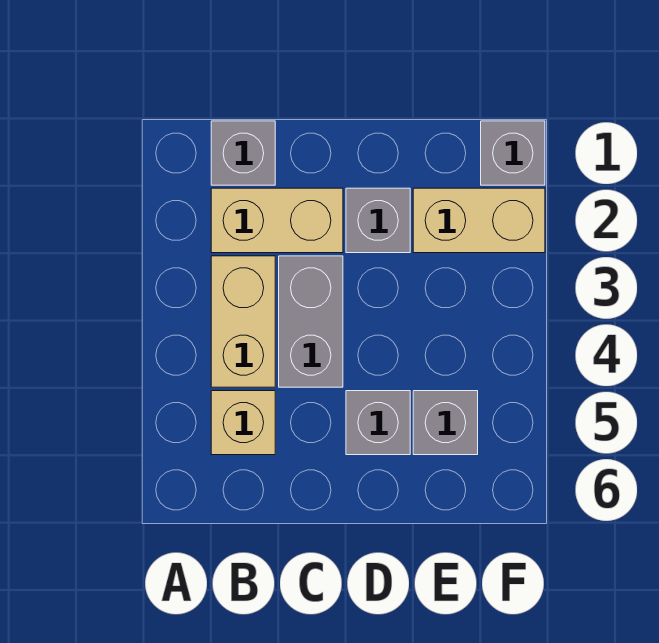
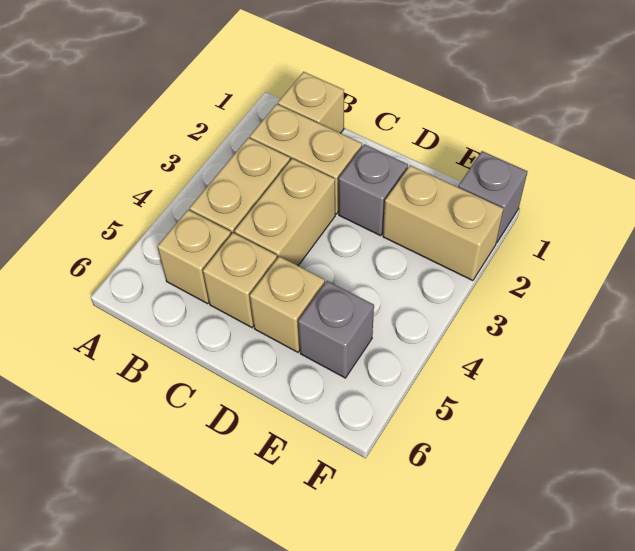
grey 1x1 brick [211,121,275,185] -> tan 1x1 brick [278,72,344,133]
grey 1x2 brick [279,256,343,387] -> tan 1x2 brick [234,159,335,266]
none -> tan 1x1 brick [203,233,277,327]
grey 1x1 brick [346,391,410,455] -> tan 1x1 brick [250,256,325,352]

